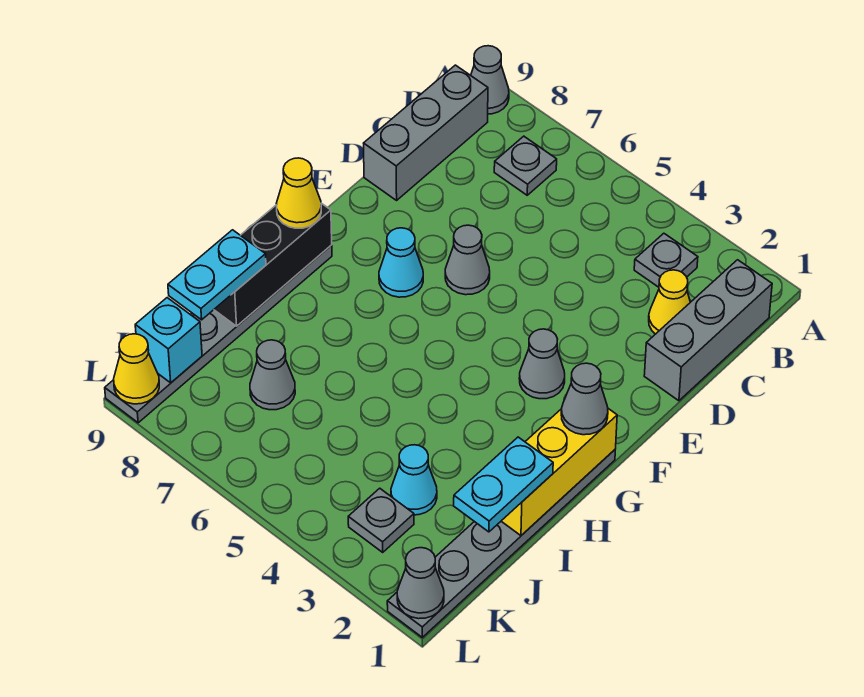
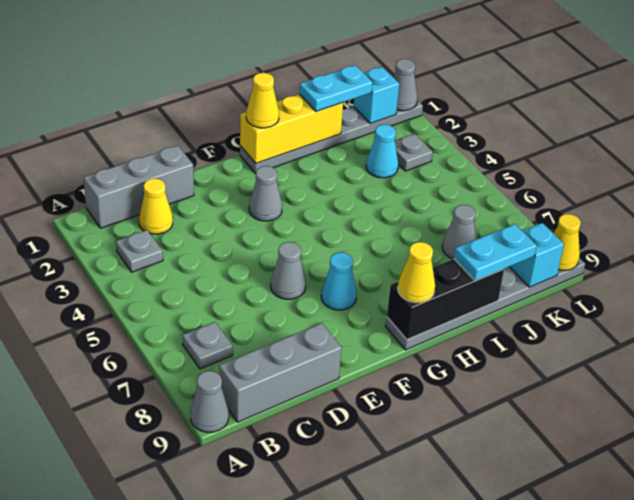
grey 1x1 cone [561,363,608,435] -> yellow 1x1 cone [246,73,279,128]
none -> cyan 1x1 brick [354,67,399,123]

